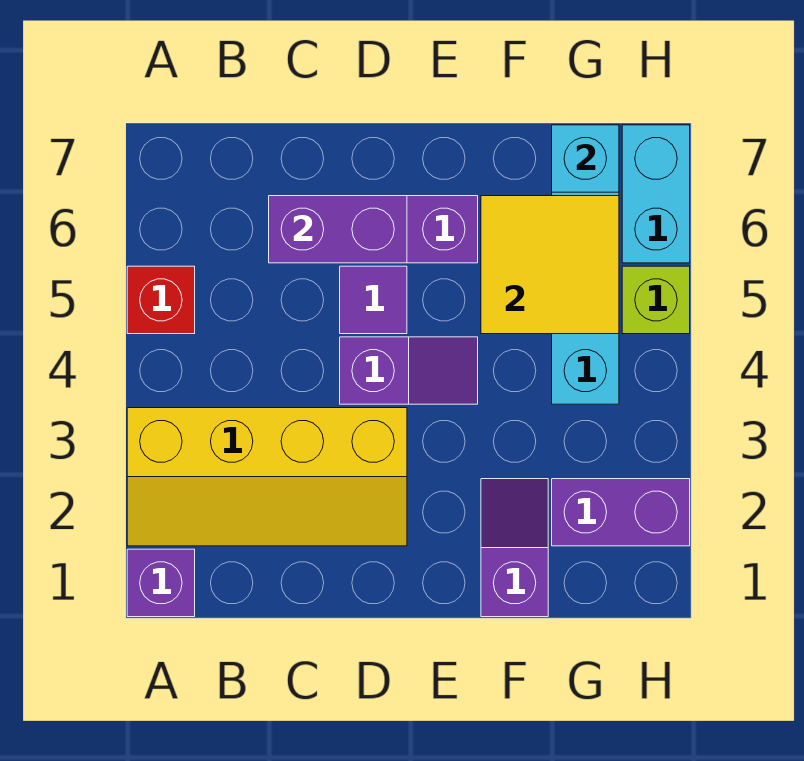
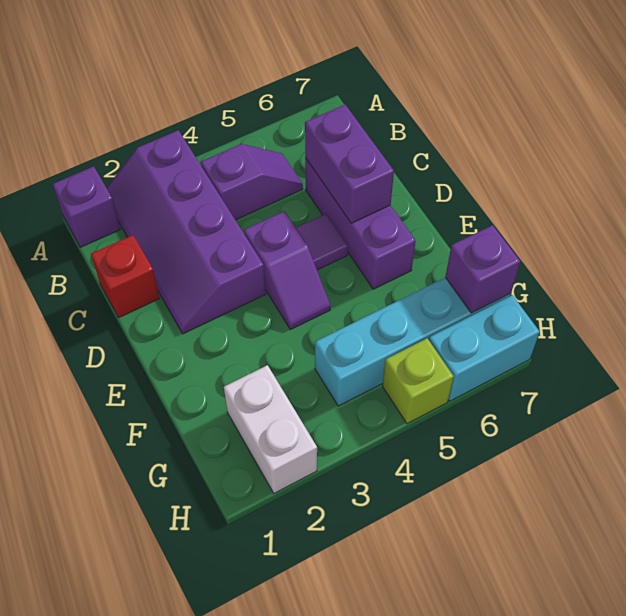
yellow 2x4 slope [127,408,407,546] -> purple 2x4 slope [107,130,266,334]
red 1x1 brick [127,266,195,334] -> red 1x1 brick moved to [91,235,160,317]
purple 1x2 slope [481,479,548,617] -> purple 1x2 slope moved to [201,144,303,220]
yellow 2x2 tile [481,196,619,334] -> none
purple 1x2 brick [552,479,690,546] -> white 1x2 brick [224,365,317,493]
cyan 1x1 brick [552,125,619,192] -> purple 1x1 brick [445,225,520,313]

